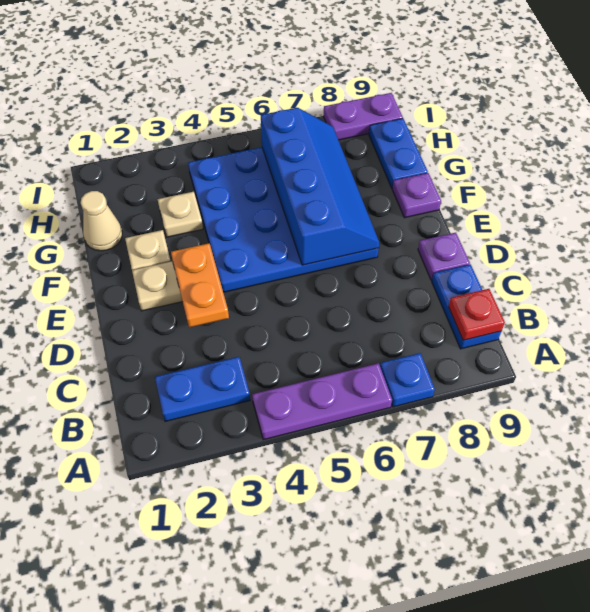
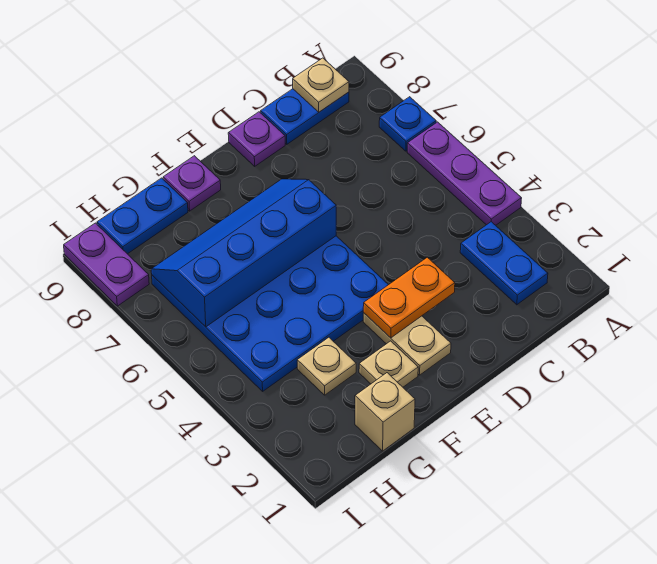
red 1x1 plate [448,289,505,340] -> tan 1x1 plate [293,58,349,112]
tan 1x1 cone [81,191,122,251] -> tan 1x1 brick [355,373,415,451]

